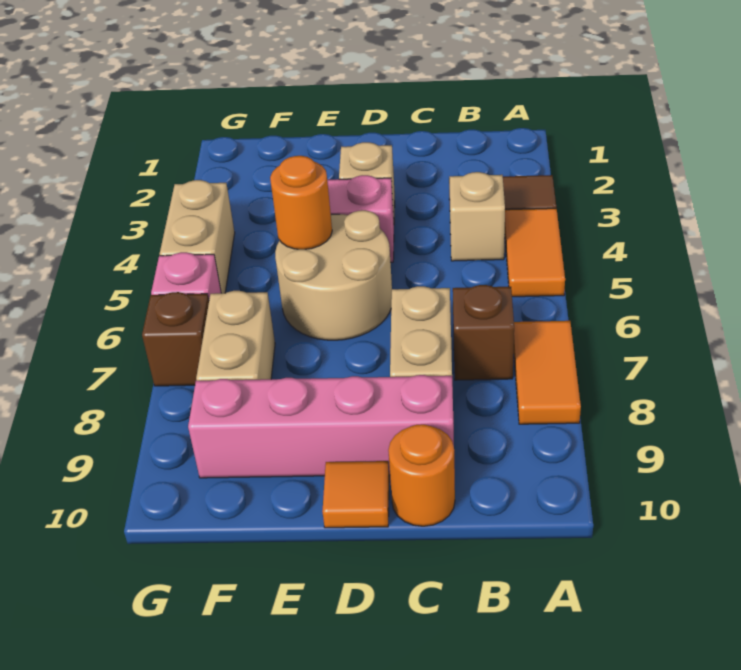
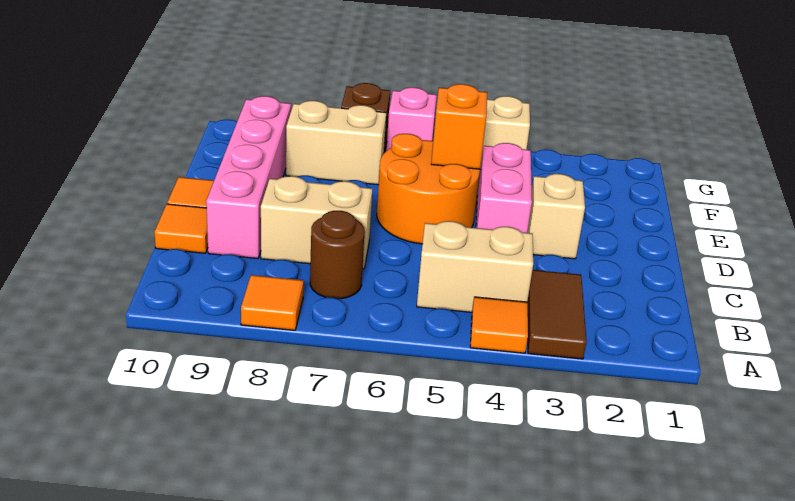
orange 1x2 tile [505,208,565,297] -> orange 1x1 tile [470,297,528,353]
orange 1x2 tile [514,321,581,424] -> orange 1x1 tile [241,275,304,330]
tan 1x1 brick [449,172,505,261] -> tan 1x2 brick [417,221,533,312]
brown 1x1 brick [453,285,514,380] -> brown 1x1 round brick [310,211,365,299]
orange 1x1 round brick [388,424,455,526] -> orange 1x1 tile [154,204,208,253]
tan 2x2 round brick [275,210,392,340] -> orange 2x2 round brick [377,134,480,244]
orange 1x1 round brick [270,156,332,249] -> orange 1x1 brick [431,84,487,169]

